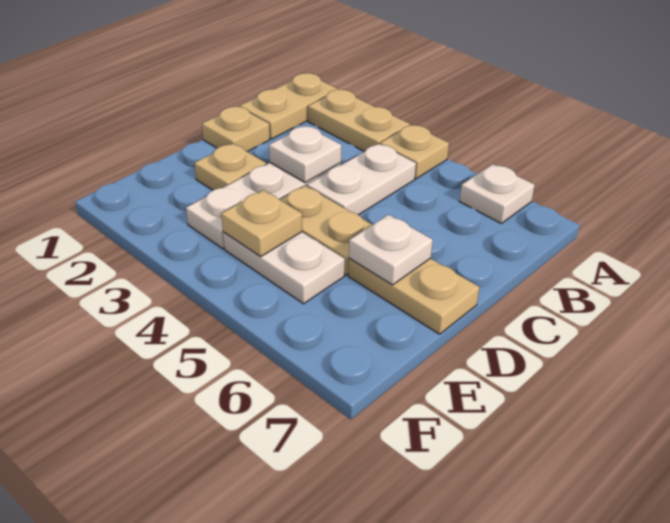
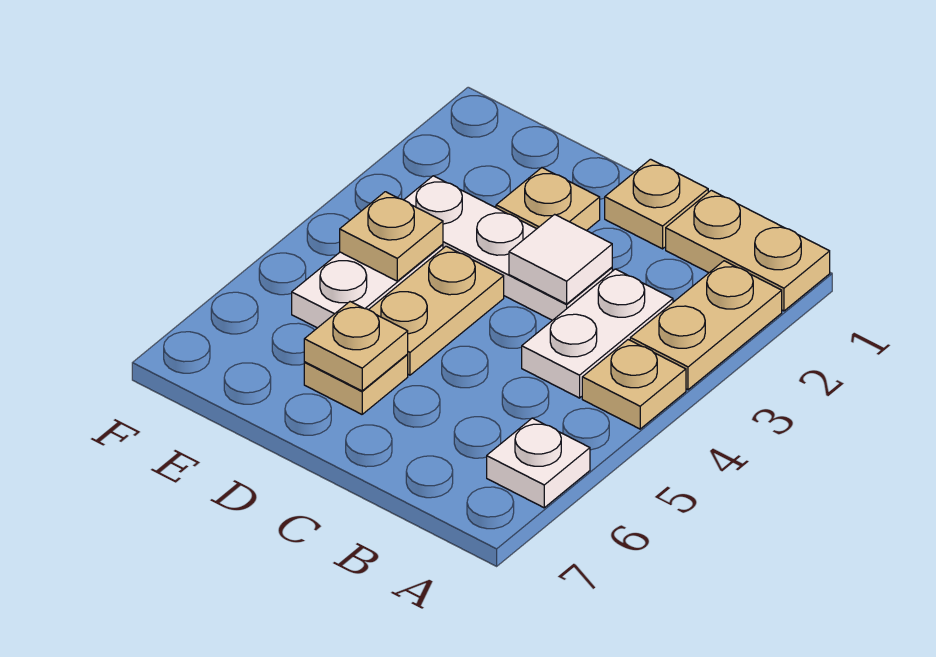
white 1x2 plate [307,144,416,215] -> white 1x2 plate turned to [522,269,673,398]
white 1x1 plate [269,126,342,183] -> white 1x1 tile [509,214,612,304]
tan 1x2 plate [348,258,480,334] -> tan 1x1 plate [304,355,408,414]
white 1x1 plate [349,215,433,285] -> tan 1x1 plate [304,302,408,391]

